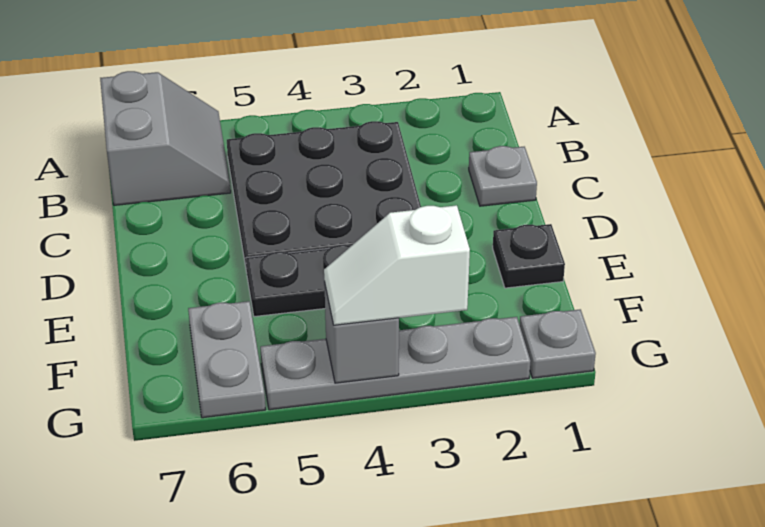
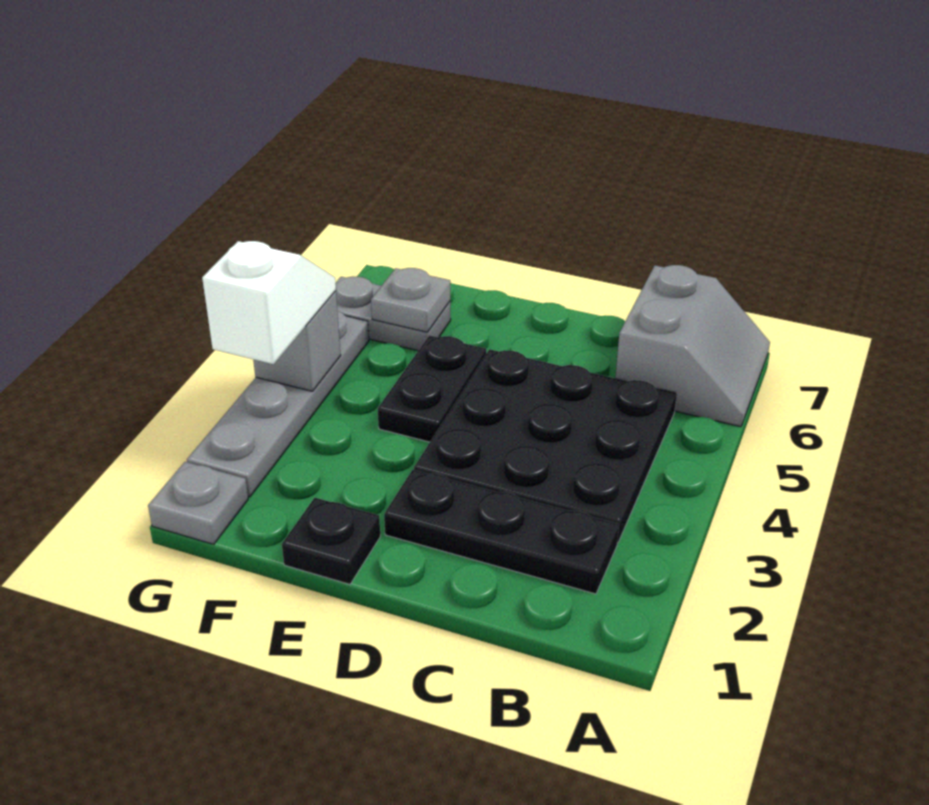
grey 2x2 slope [100,71,231,205] -> grey 2x2 slope turned to [615,265,770,427]
none -> black 1x3 plate [384,470,619,594]
grey 1x1 plate [469,146,537,206] -> grey 1x1 plate moved to [371,268,450,332]

